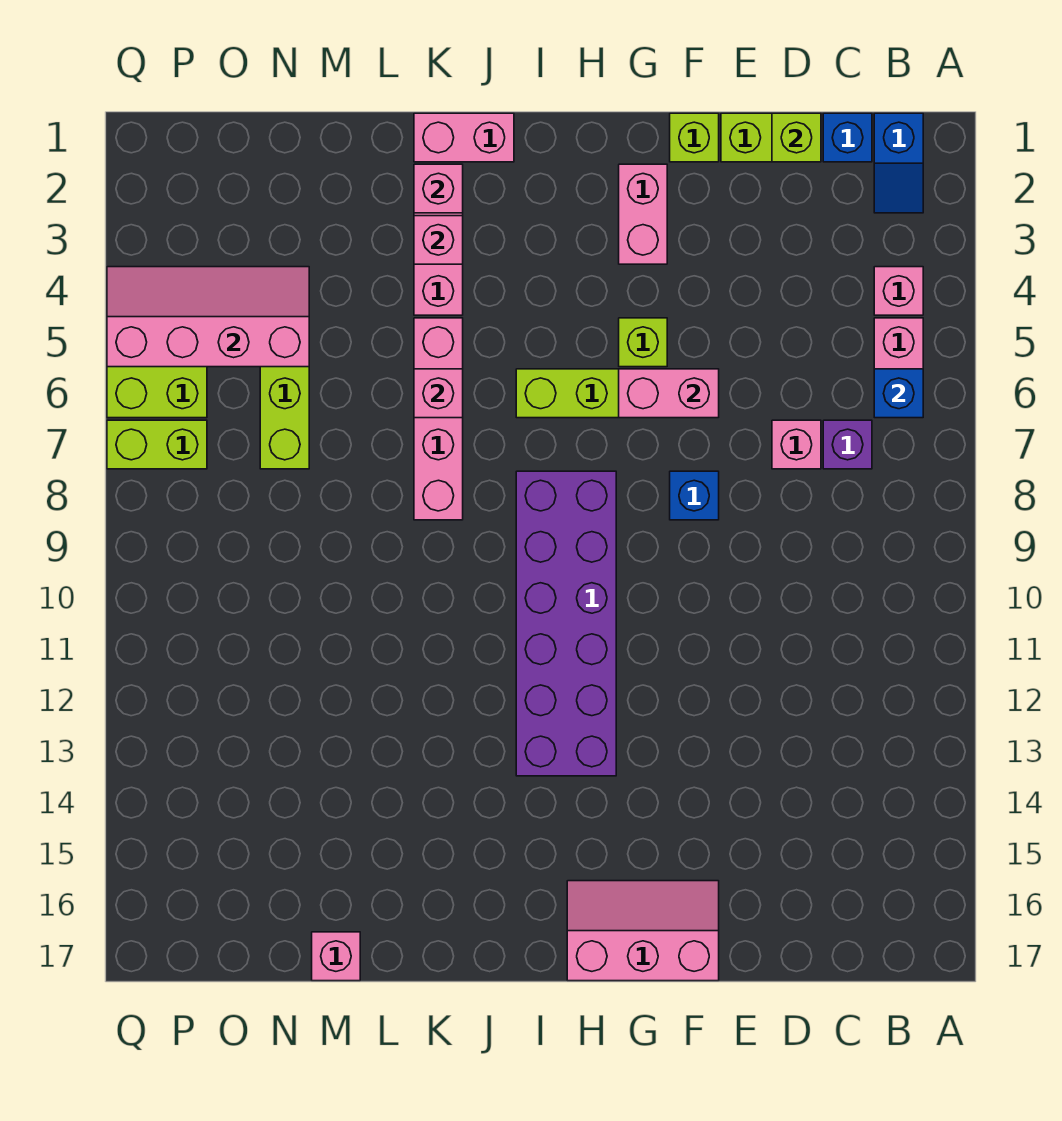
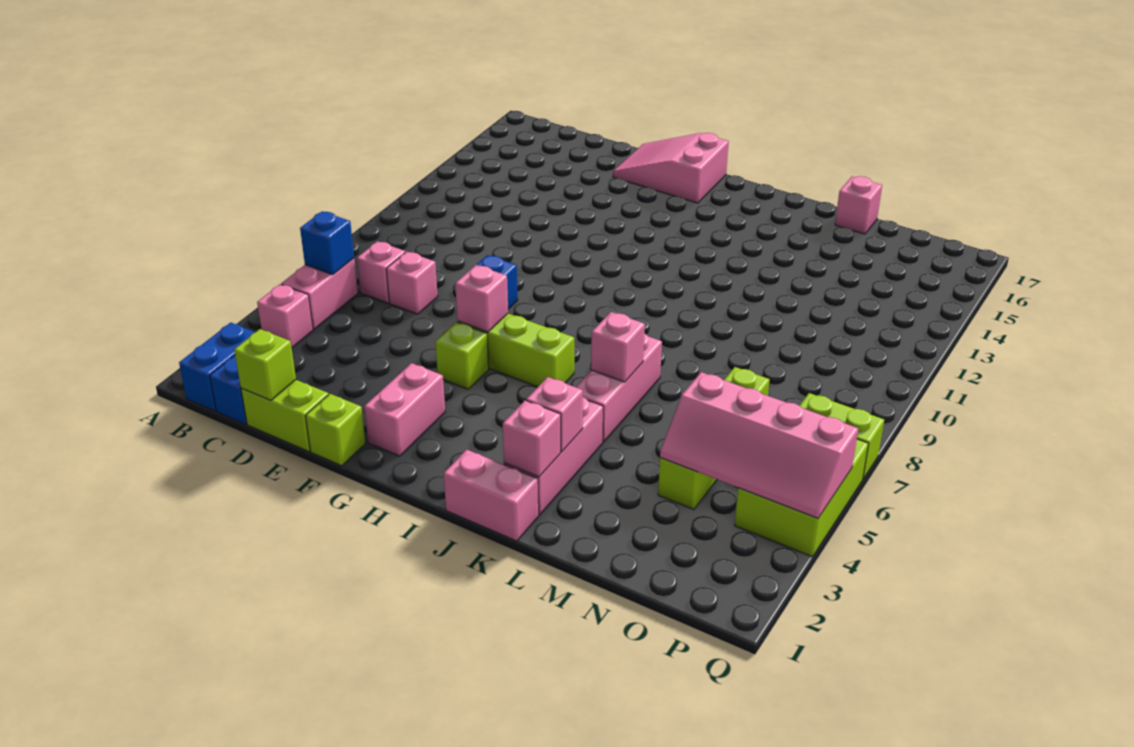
blue 1x2 slope [874,113,923,213] -> blue 1x2 brick [179,323,255,411]
purple 1x1 brick [823,420,872,469] -> pink 1x1 brick [357,241,405,303]
pink 1x2 brick [619,369,719,418] -> pink 1x1 brick [455,265,508,332]
pink 2x3 slope [567,881,719,981] -> pink 2x3 slope turned to [613,133,729,203]
purple 2x6 brick [516,471,616,776] -> none
pink 1x4 brick [414,318,463,520] -> pink 1x3 brick [576,334,662,442]

